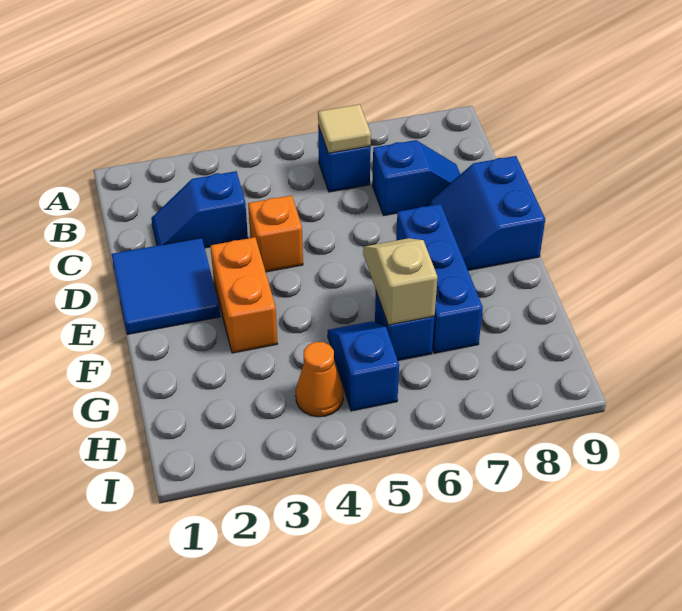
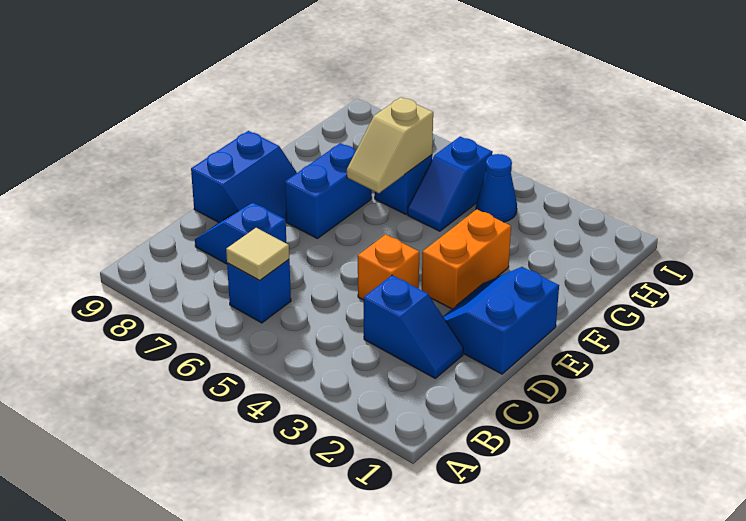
blue 2x2 tile [112,238,220,334] -> blue 2x2 slope [443,267,559,374]
blue 1x3 brick [396,204,483,353] -> blue 1x2 brick [285,143,372,238]
orange 1x1 cone [296,342,343,417] -> blue 1x1 cone [476,154,517,222]

